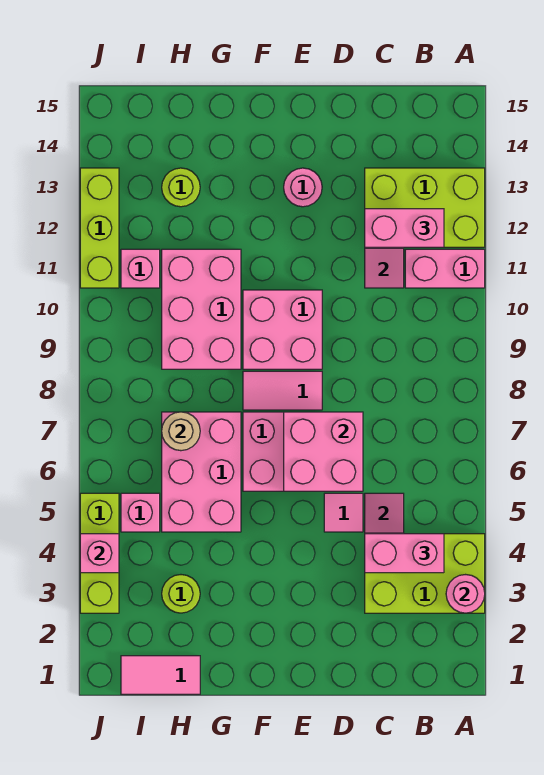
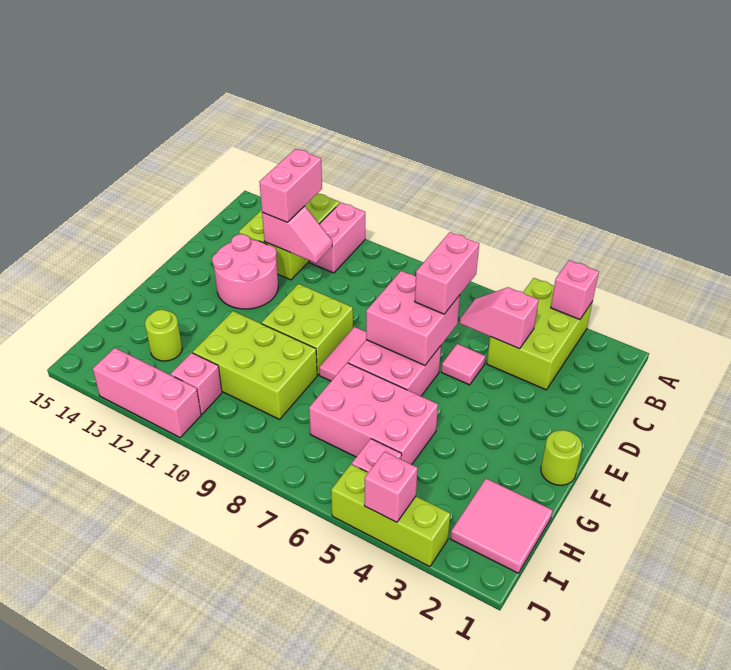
pink 1x1 round brick [446,575,485,613] -> pink 1x1 brick [551,260,599,320]
pink 1x2 brick [365,534,444,573] -> pink 1x2 brick moved to [415,232,479,314]
pink 2x2 brick [243,290,322,369] -> lime 2x2 brick [261,284,353,375]
pink 1x1 round brick [284,168,322,207] -> pink 2x2 round brick [212,234,278,309]
pink 2x3 brick [162,249,241,369] -> lime 2x3 brick [193,311,317,419]
pink 1x2 tile [121,656,200,694] -> pink 2x2 tile [450,479,553,573]
lime 1x1 round brick [162,575,200,613] -> lime 1x1 round brick moved to [541,430,582,485]
tan 1x1 round brick [162,412,200,451] -> none
lime 1x3 brick [80,168,119,288] -> pink 1x3 brick [93,348,201,437]

